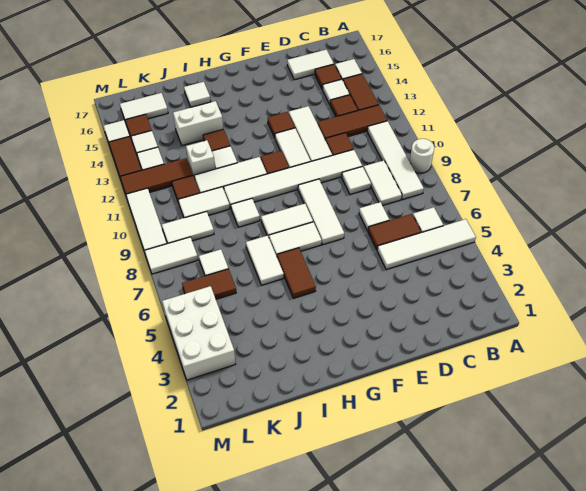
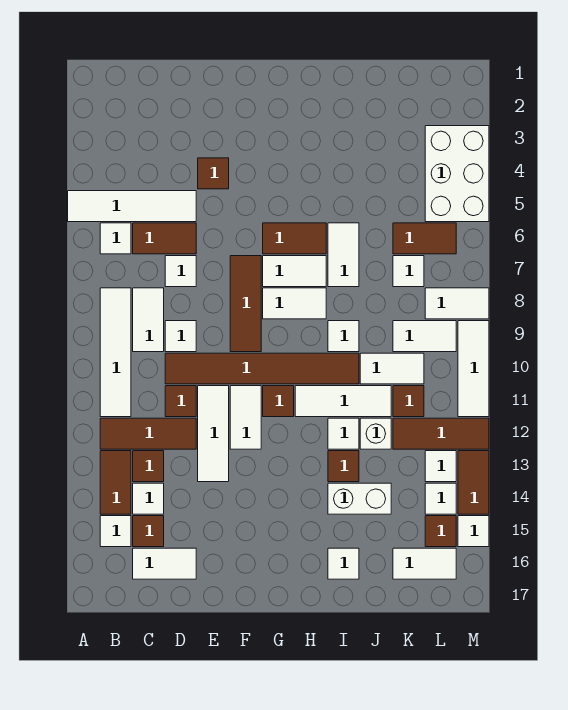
white 1x1 round brick [410,139,434,173] -> none
white 1x6 tile [224,150,362,208] -> brown 1x6 tile [165,353,359,384]
white 1x3 tile [298,179,344,244] -> brown 1x3 tile [230,256,261,352]
brown 1x1 tile [268,112,295,138] -> brown 1x1 tile moved to [198,158,229,189]
brown 1x2 tile [277,248,316,298] -> brown 1x2 tile turned to [263,223,326,254]

